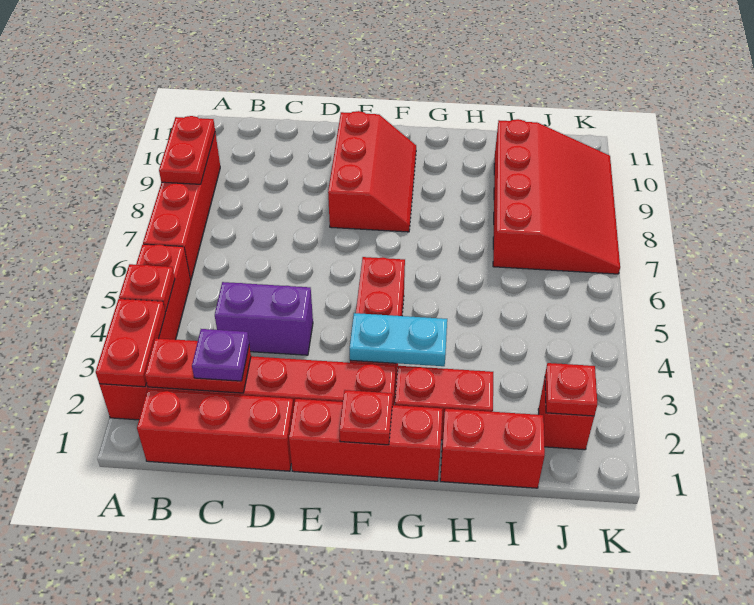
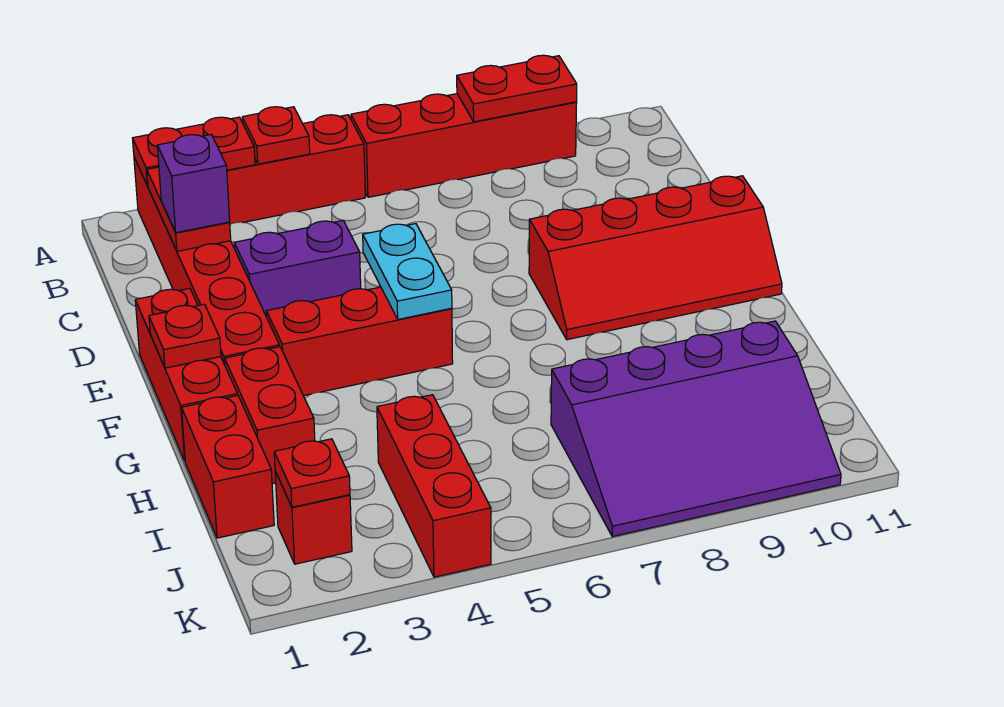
red 1x3 brick [137,389,294,471] -> red 1x3 brick moved to [377,395,491,577]
purple 1x1 plate [192,329,249,381] -> purple 1x1 brick [157,135,230,233]
purple 1x2 brick [215,282,313,355] -> purple 1x2 brick turned to [234,220,361,317]
red 2x3 slope [328,111,416,232] -> red 2x4 slope [529,176,782,340]
cyan 1x2 plate [350,313,447,366] -> cyan 1x2 plate moved to [363,224,452,319]
red 3x4 slope [493,119,620,274] -> purple 3x4 slope [551,321,841,536]

